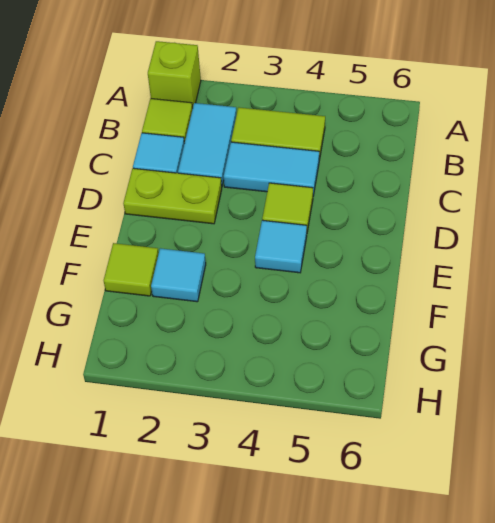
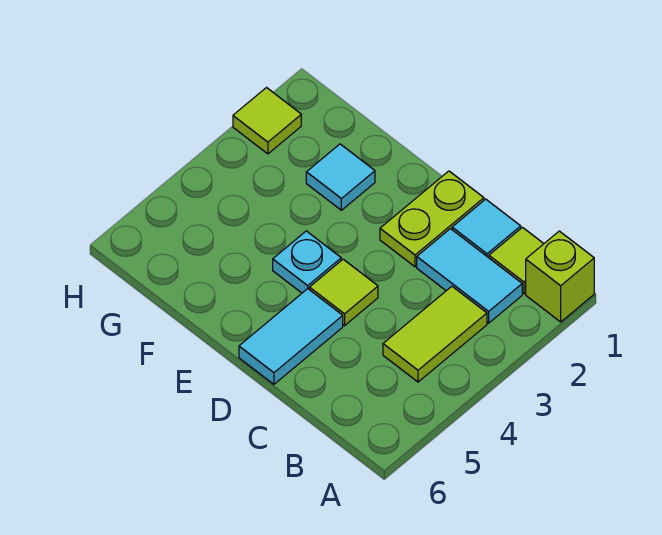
cyan 1x2 tile [224,142,319,196] -> cyan 1x2 tile moved to [239,289,343,384]
cyan 1x1 tile [255,220,307,273] -> cyan 1x1 plate [273,231,341,293]
lime 1x1 tile [104,243,158,296] -> lime 1x1 tile moved to [233,88,301,154]

